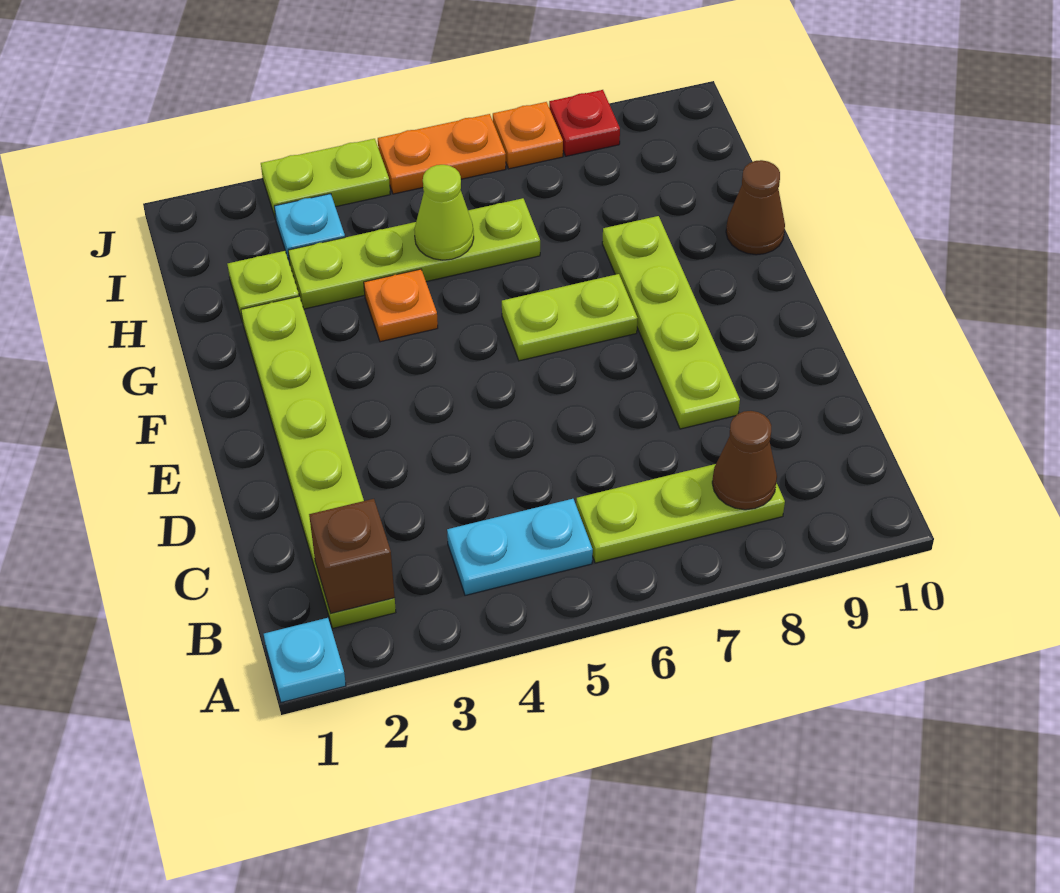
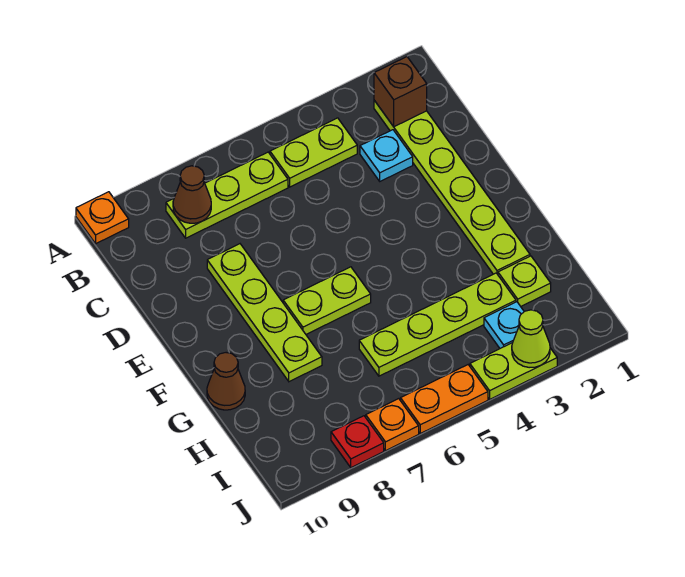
cyan 1x1 plate [264,618,346,702] -> cyan 1x1 plate moved to [360,130,413,181]
cyan 1x2 plate [447,499,593,595] -> lime 1x2 plate [270,118,357,187]
orange 1x1 plate [364,269,438,342] -> orange 1x1 plate moved to [76,192,129,244]
lime 1x1 cone [414,165,474,260] -> lime 1x1 cone moved to [512,310,550,368]

